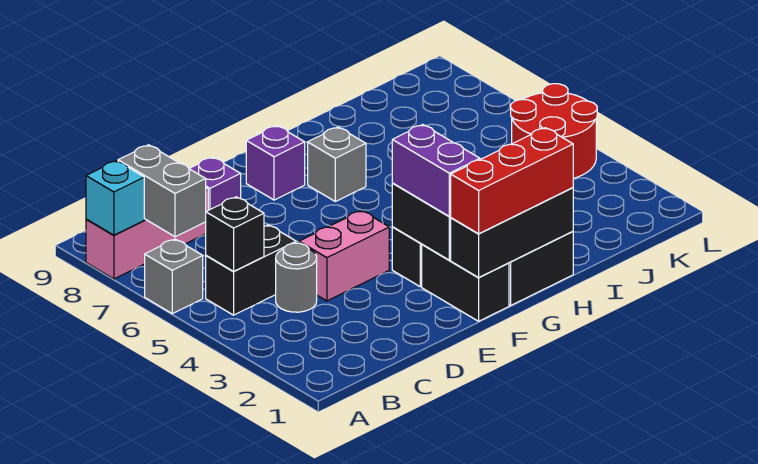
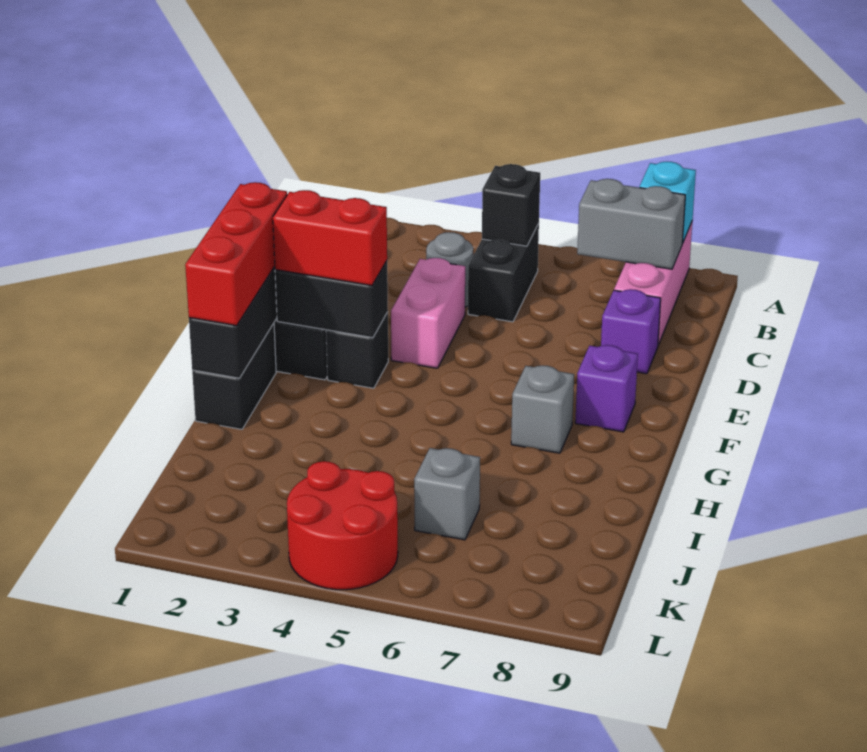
grey 1x1 brick [145,239,203,314] -> grey 1x1 brick moved to [414,448,480,540]
purple 1x2 brick [392,125,480,216] -> red 1x2 brick [273,190,387,286]

